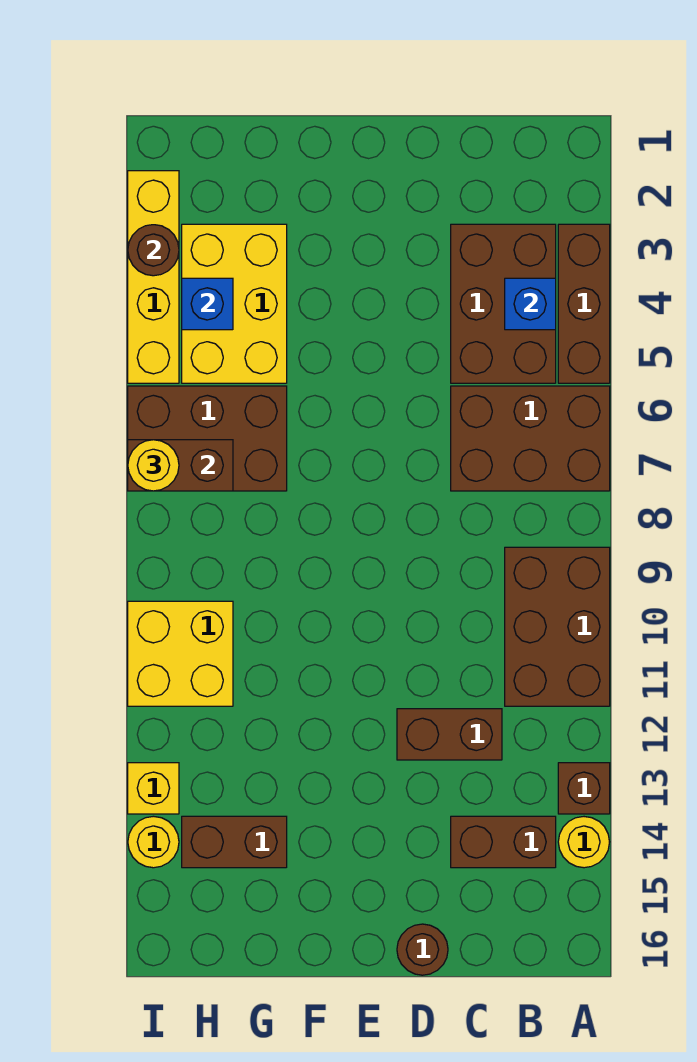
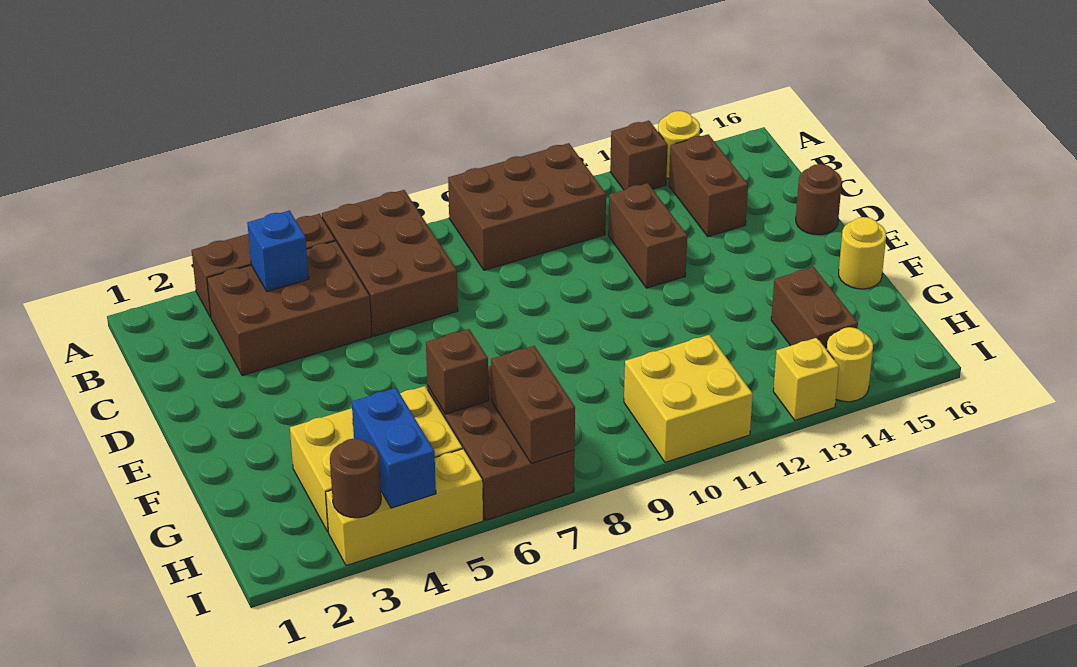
none -> brown 1x1 brick [426,329,489,414]
blue 1x1 brick [182,278,233,330] -> blue 1x2 brick [352,388,436,508]
yellow 1x4 brick [128,171,179,383] -> yellow 1x3 brick [326,449,483,566]
yellow 1x1 round brick [128,440,179,491] -> yellow 1x1 round brick moved to [839,217,886,289]

